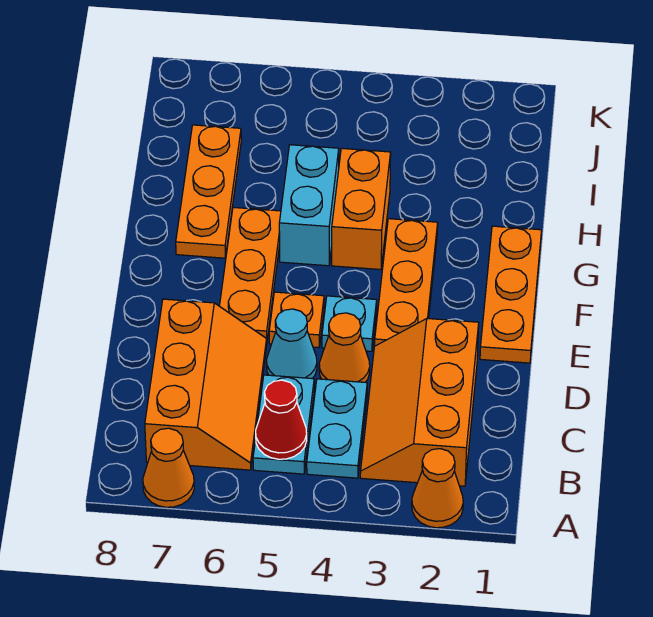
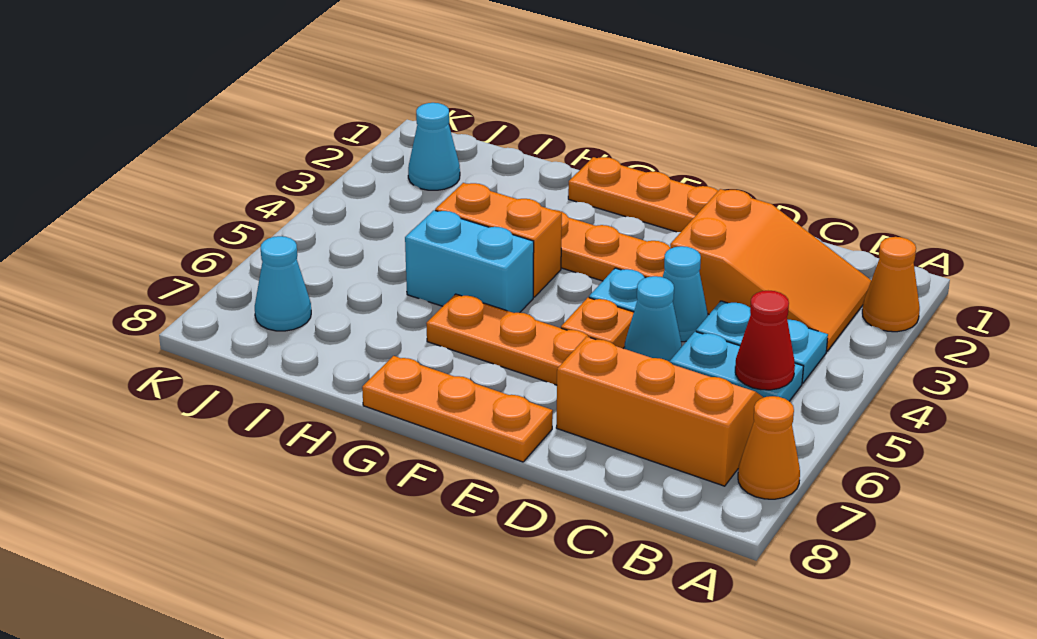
orange 2x3 slope [360,318,479,486] -> orange 2x3 slope turned to [670,189,871,351]
orange 1x1 cone [319,313,370,382] -> cyan 1x1 cone [663,246,708,342]
orange 1x3 plate [176,125,241,258] -> orange 1x3 plate moved to [362,356,553,462]
none -> cyan 1x1 cone [408,103,460,190]
none -> cyan 1x1 cone [255,236,311,331]

